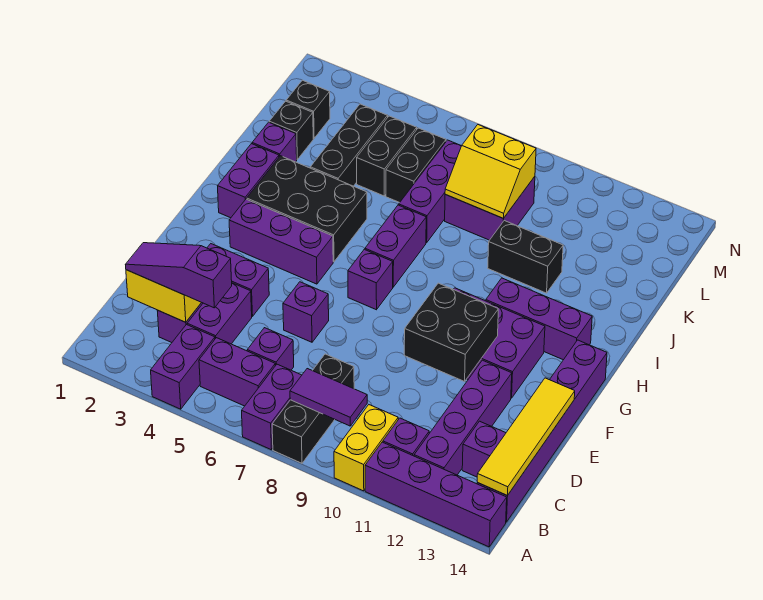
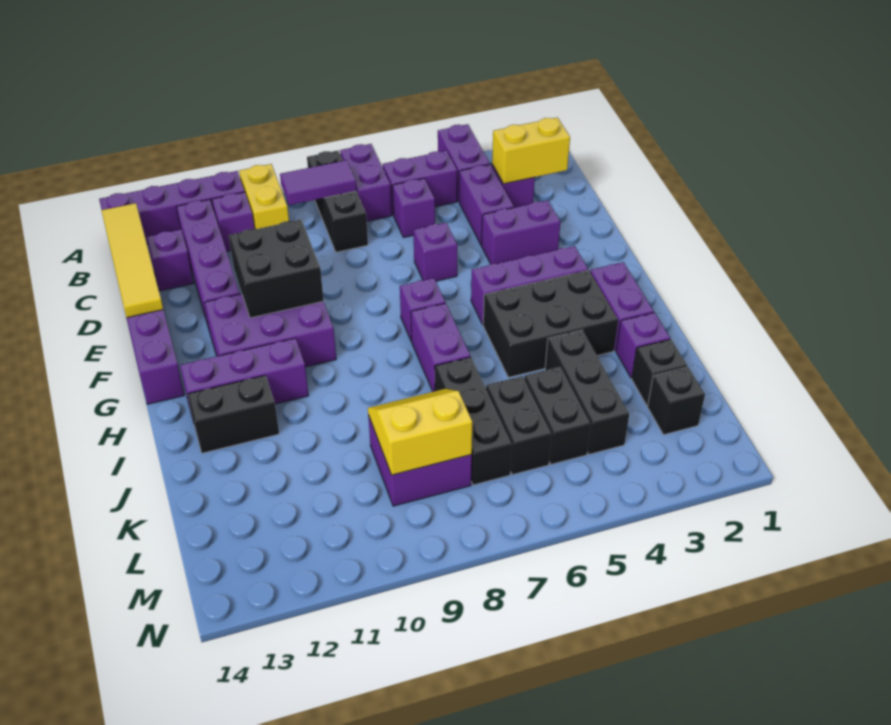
purple 1x3 slope [125,243,232,308] -> none
purple 1x3 brick [399,140,461,243] -> black 1x3 brick [435,357,512,485]
black 1x2 brick [488,221,563,293] -> black 1x2 brick moved to [187,375,279,453]

